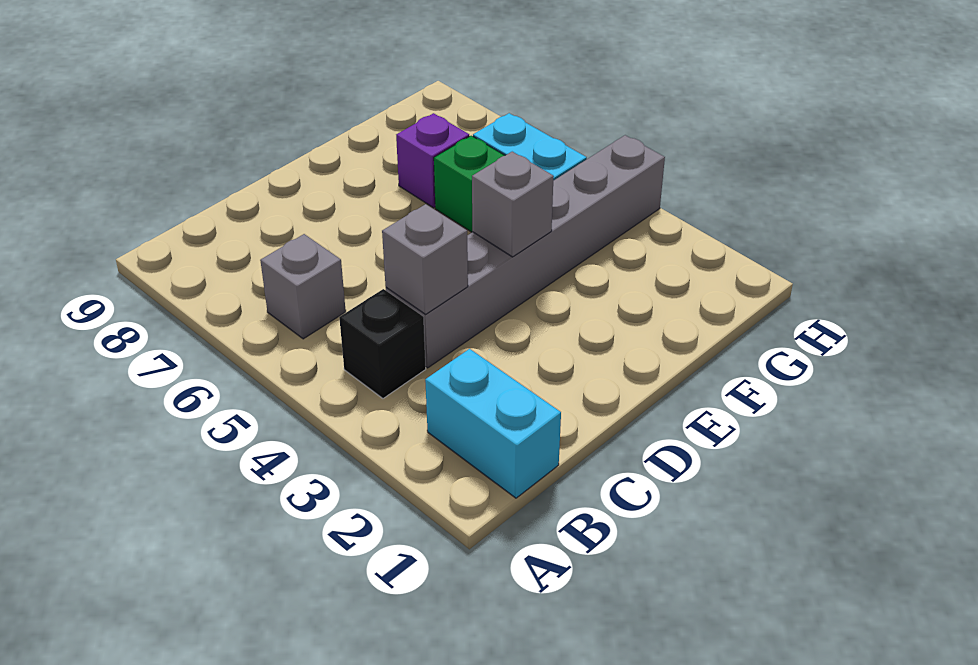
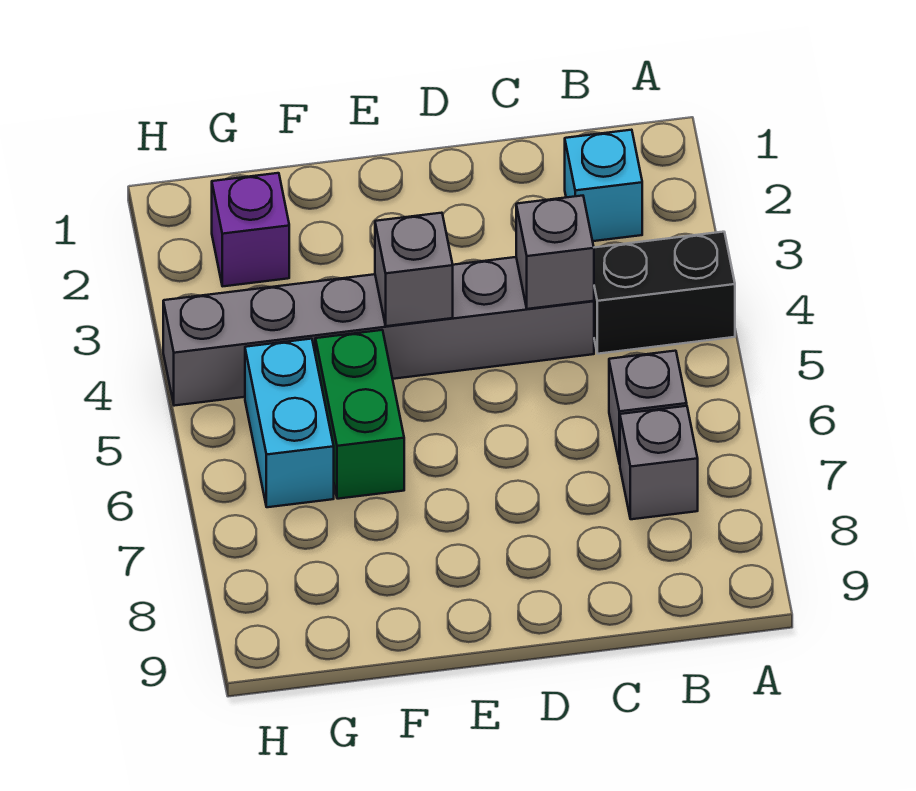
cyan 1x2 brick [425,349,561,498] -> cyan 1x1 brick [565,130,642,241]
black 1x1 brick [339,289,426,398] -> black 1x2 brick [594,232,735,354]
none -> grey 1x1 brick [620,406,698,519]
purple 1x1 brick [396,113,469,208] -> purple 1x1 brick moved to [212,173,289,286]

